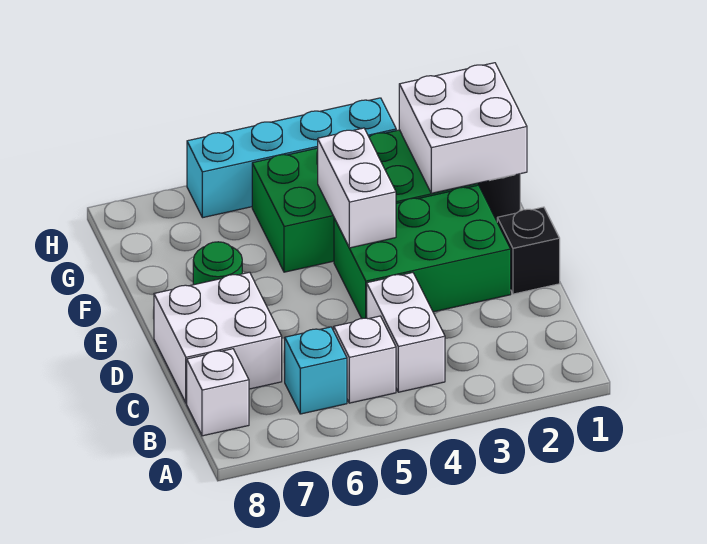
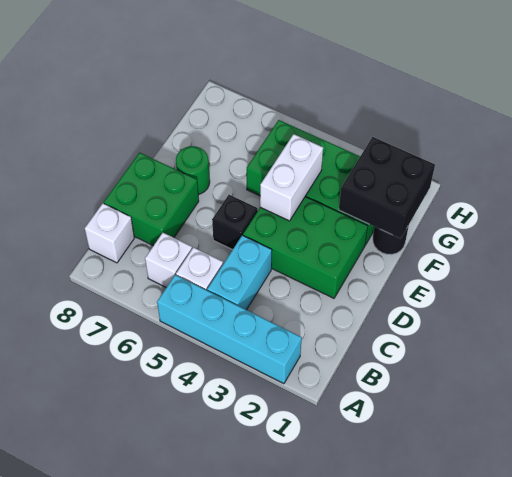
white 1x2 brick [367,273,445,392] -> cyan 1x2 brick [207,235,272,310]
cyan 1x1 brick [285,327,347,414] -> white 1x1 brick [145,233,192,287]
white 2x2 brick [154,272,282,403] -> green 2x2 brick [104,153,199,246]
black 1x1 brick [497,207,560,294] -> black 1x1 brick moved to [212,195,258,250]
white 2x2 brick [399,63,527,193] -> black 2x2 brick [339,137,435,239]
cyan 1x4 brick [187,98,396,218] -> cyan 1x4 brick moved to [157,275,302,384]

